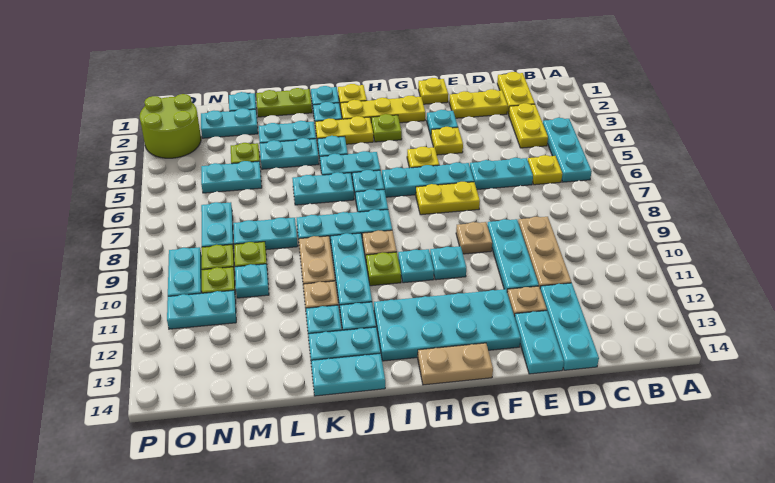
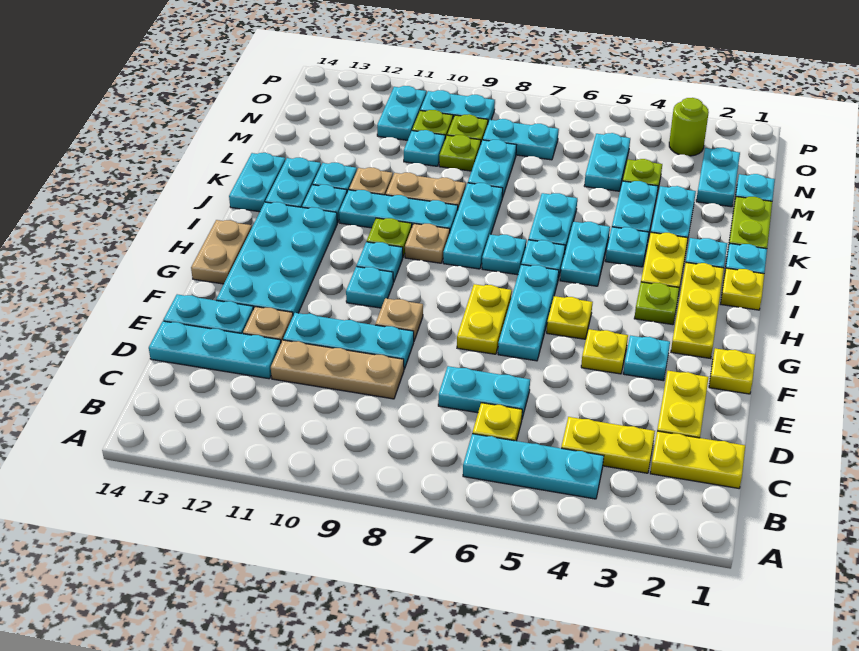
cyan 1x2 plate [470,158,533,190] -> cyan 1x2 plate turned to [438,366,530,418]
lime 2x2 round brick [140,94,201,158] -> lime 1x1 round brick [669,98,709,156]

